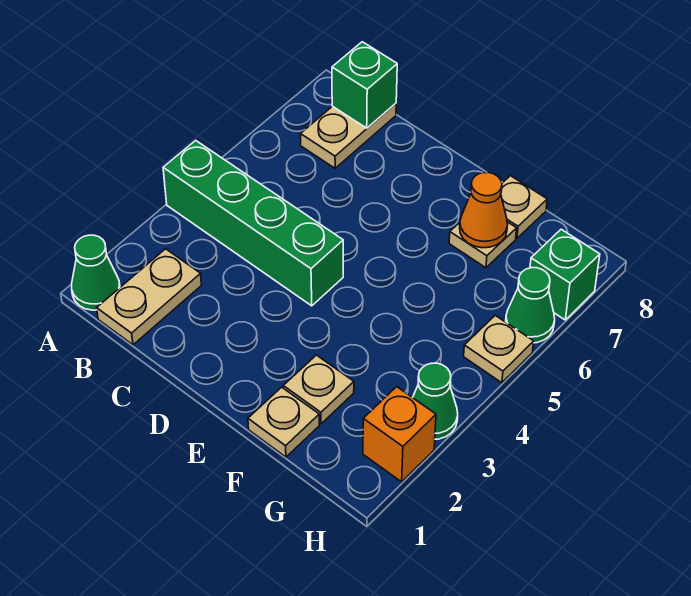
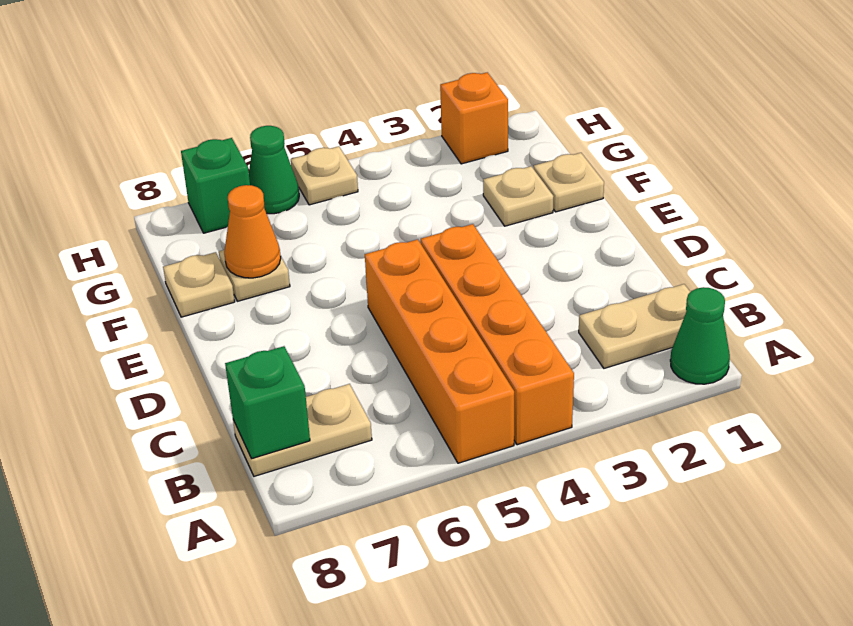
green 1x4 brick [163,140,343,306] -> orange 1x4 brick [421,224,574,445]
none -> orange 1x4 brick [365,239,514,463]
green 1x1 cone [413,363,458,439] -> none

